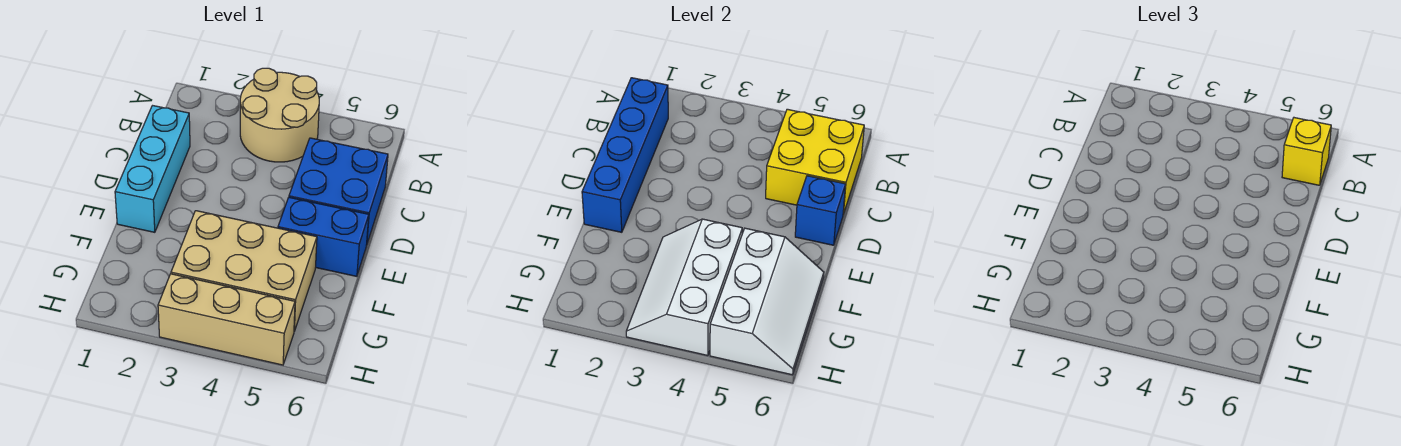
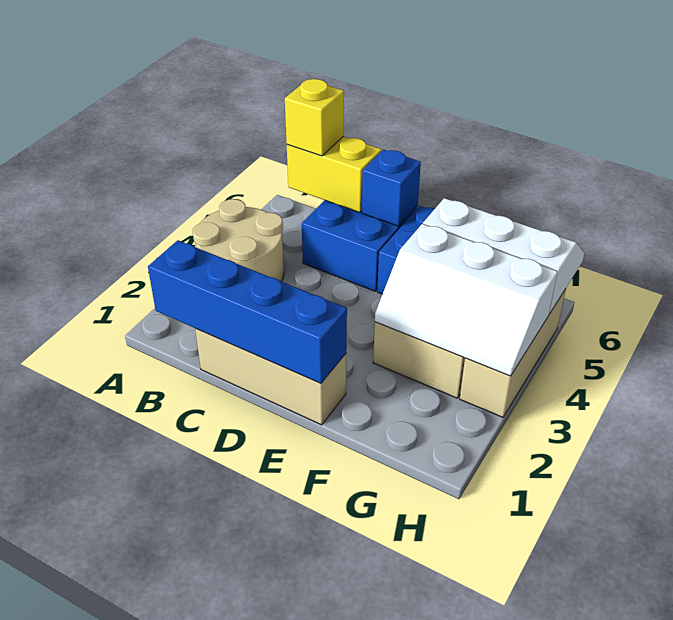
yellow 2x2 brick [766,109,864,215] -> yellow 1x2 brick [287,137,382,213]
cyan 1x3 brick [115,106,190,232] -> tan 1x3 brick [195,329,346,425]

